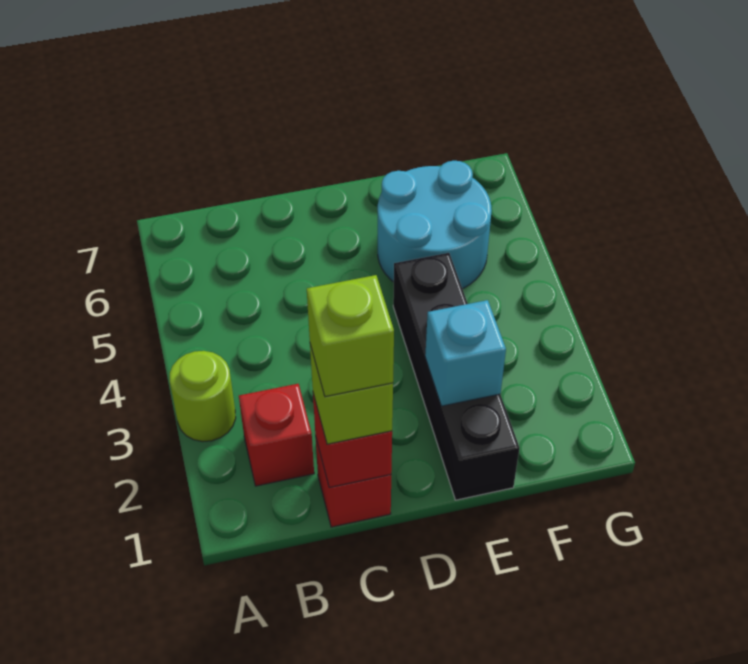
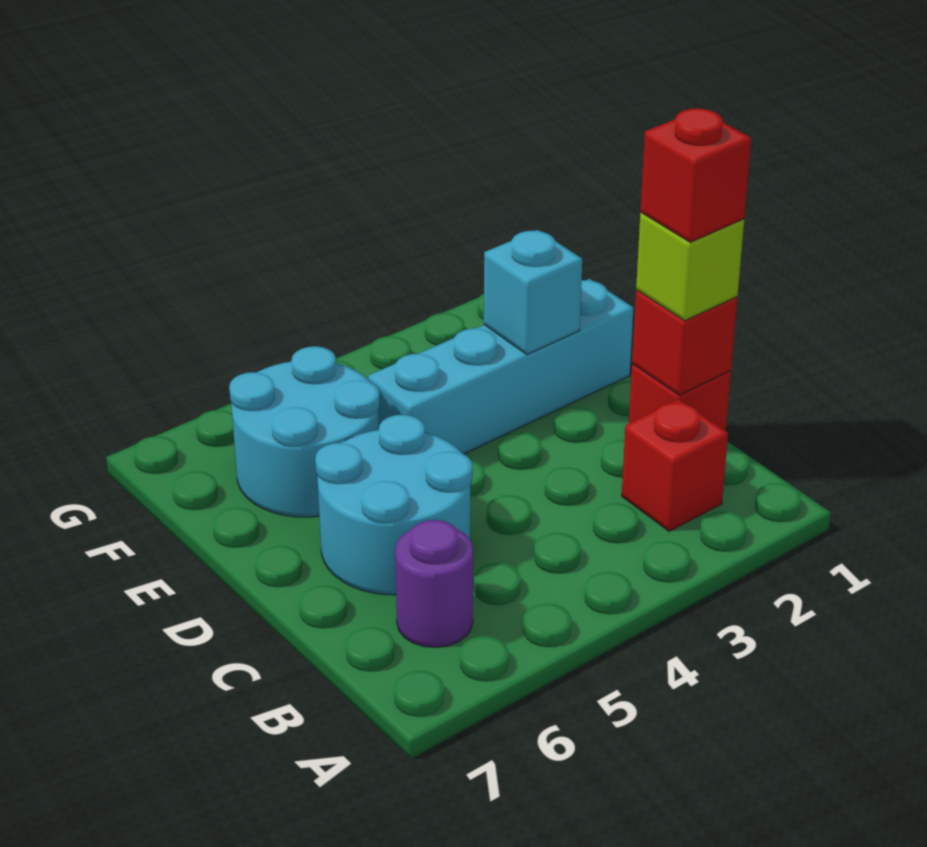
lime 1x1 round brick [170,351,236,442] -> none
none -> purple 1x1 round brick [395,520,473,647]
lime 1x1 brick [307,275,394,397] -> red 1x1 brick [640,108,751,242]
none -> cyan 2x2 round brick [315,415,472,595]
black 1x4 brick [393,253,519,500] -> cyan 1x4 brick [368,279,633,454]

